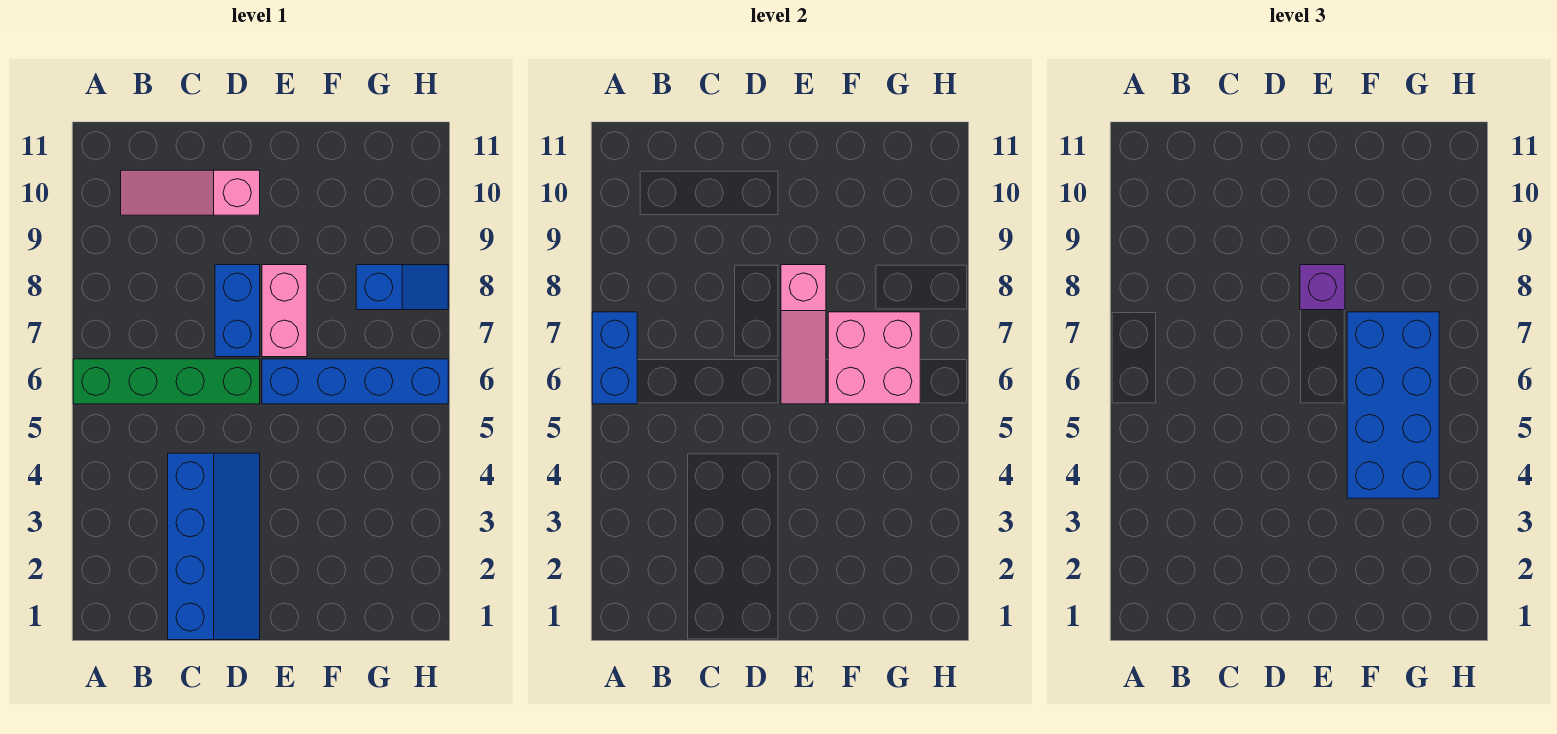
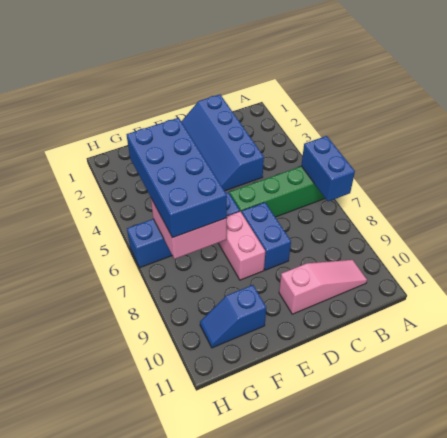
pink 1x3 slope [781,265,826,404] -> none
purple 1x1 brick [1300,265,1345,310] -> none
blue 1x2 slope [356,265,448,310] -> blue 1x2 slope moved to [200,285,266,348]

